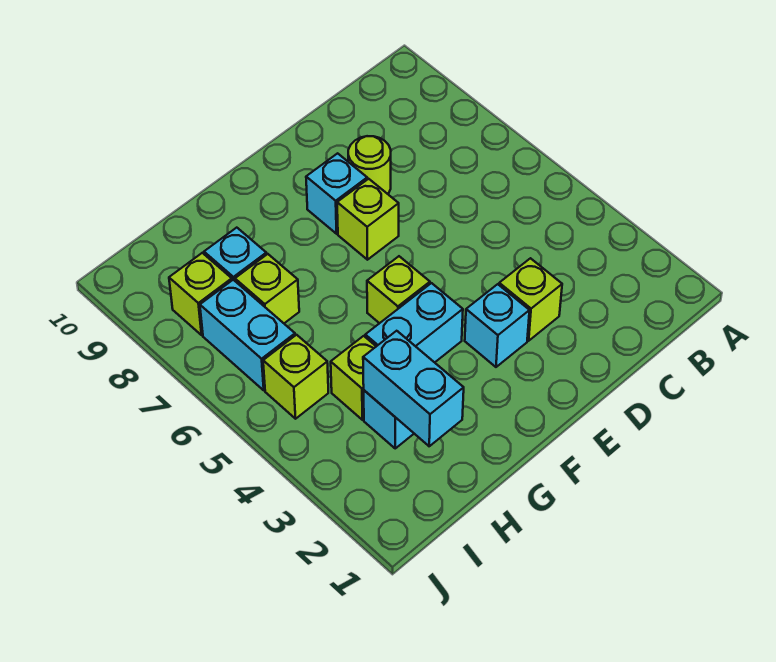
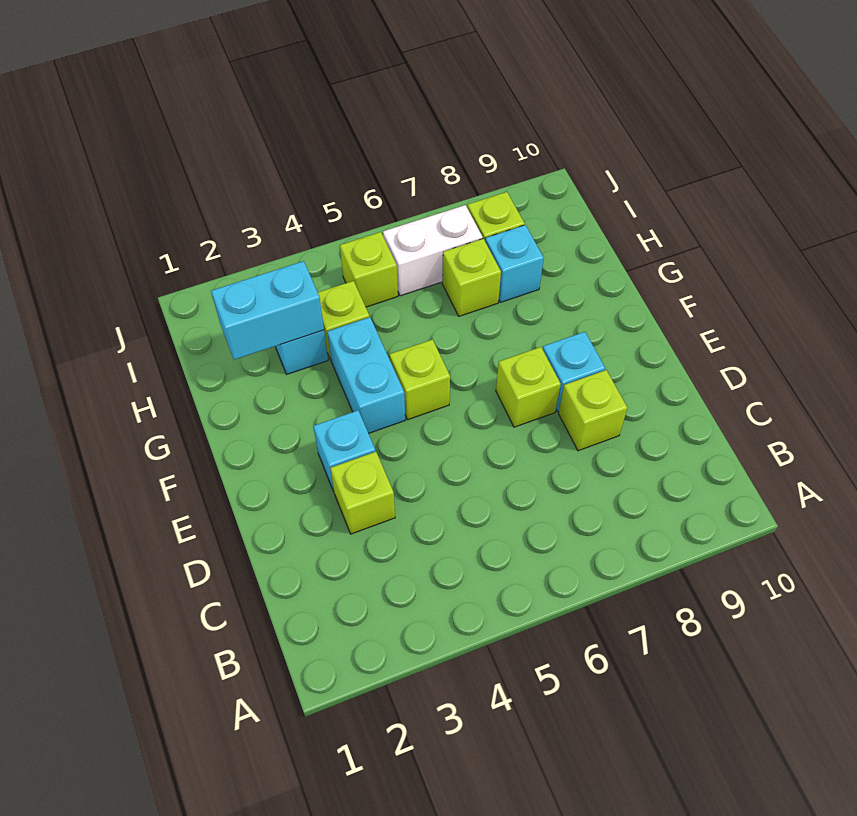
lime 1x1 round brick [348,136,391,194] -> lime 1x1 brick [558,370,627,451]
cyan 1x2 brick [200,280,295,390] -> white 1x2 brick [383,205,483,296]

